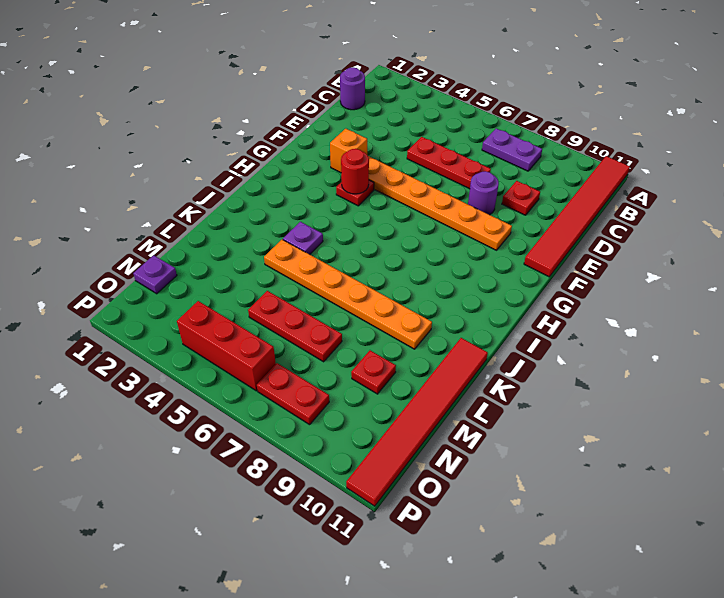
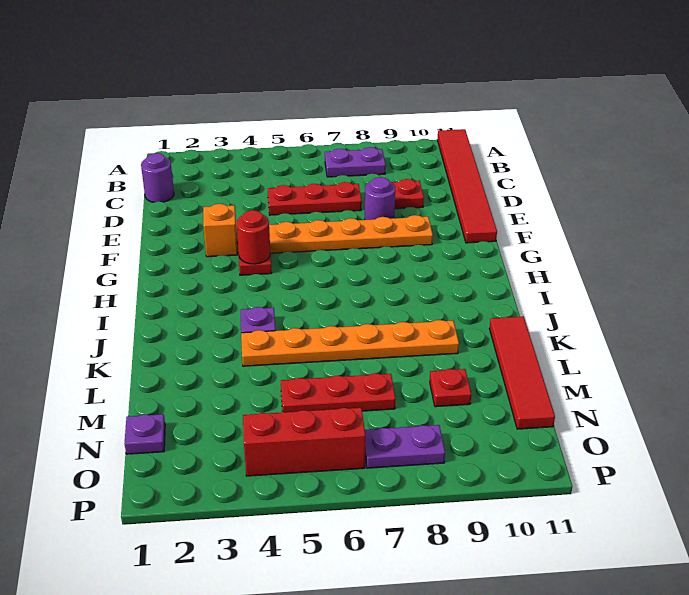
red 1x6 tile [346,338,488,506] -> red 1x4 tile [489,316,555,429]
red 1x2 plate [257,363,329,425] -> purple 1x2 plate [365,425,445,468]

